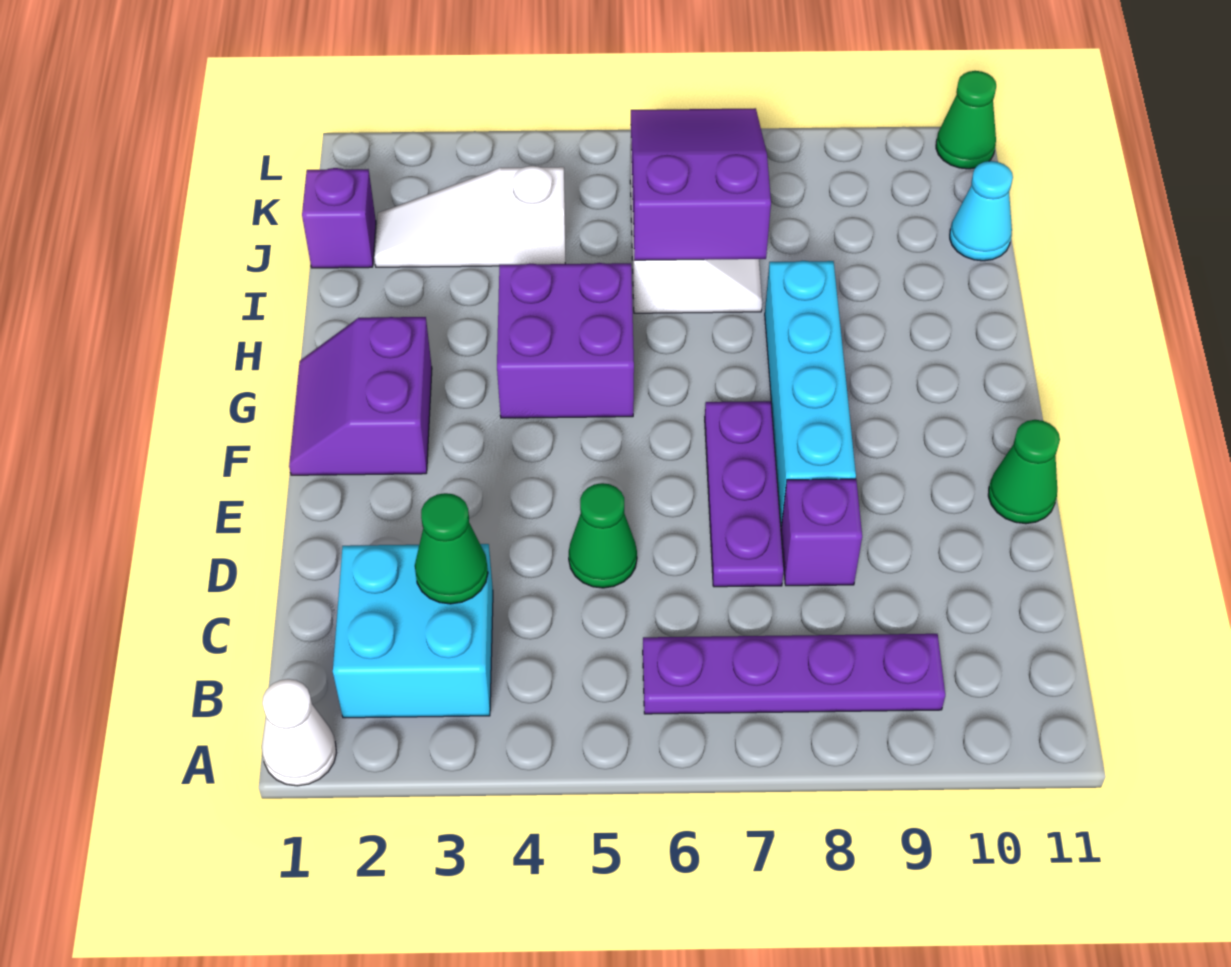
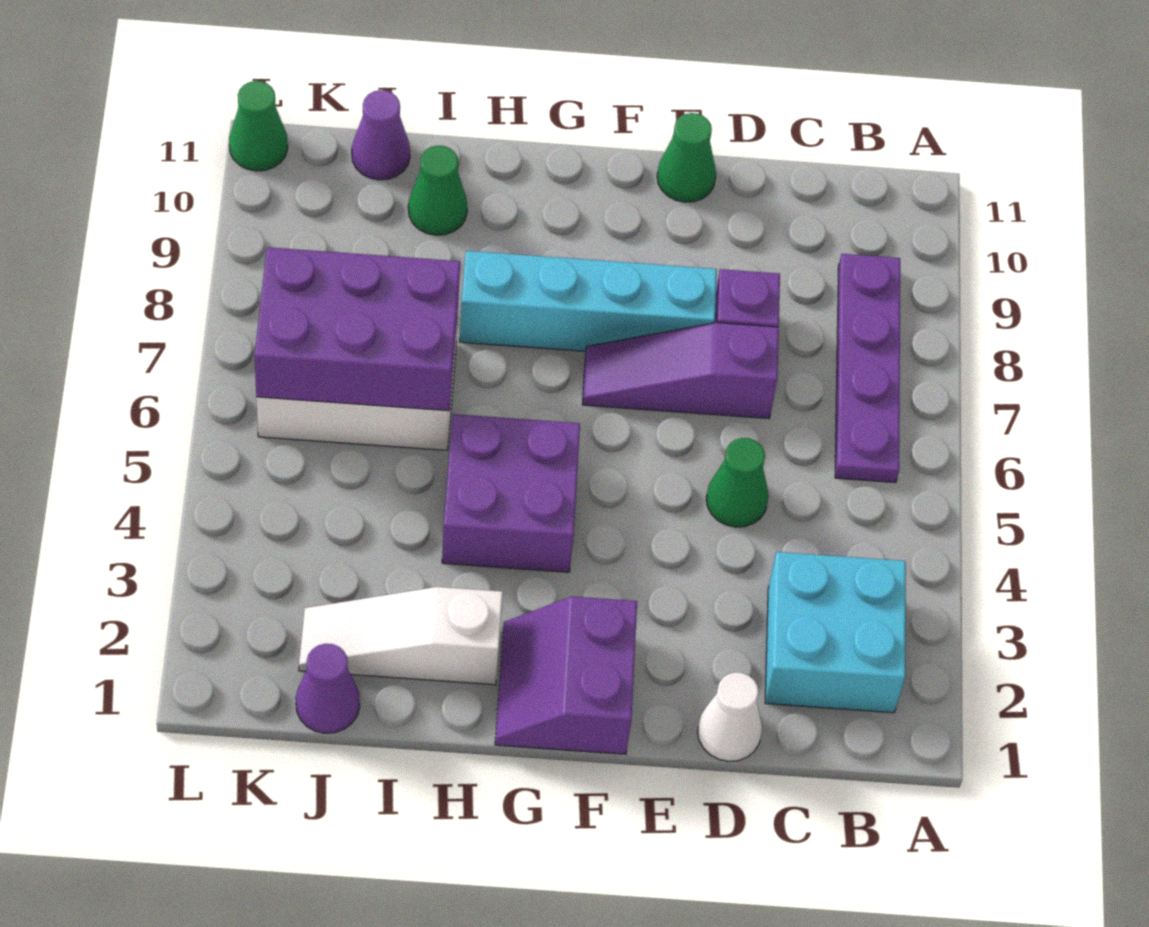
white 1x1 cone [262,679,336,786] -> white 1x1 cone moved to [698,672,762,761]
green 1x1 cone [415,493,488,604] -> green 1x1 cone moved to [408,146,467,235]
purple 1x3 plate [705,401,784,587] -> purple 1x3 slope [582,323,779,418]
purple 2x2 slope [289,317,432,475] -> purple 2x2 slope turned to [495,596,637,754]
purple 2x3 slope [631,108,771,260] -> purple 2x3 brick [254,247,460,411]
purple 1x1 brick [302,168,376,268] -> purple 1x1 cone [296,644,360,733]
white 1x3 slope [374,166,565,267] -> white 1x3 slope turned to [299,587,503,685]
cyan 1x1 cone [950,161,1013,261] -> purple 1x1 cone [352,90,410,180]

